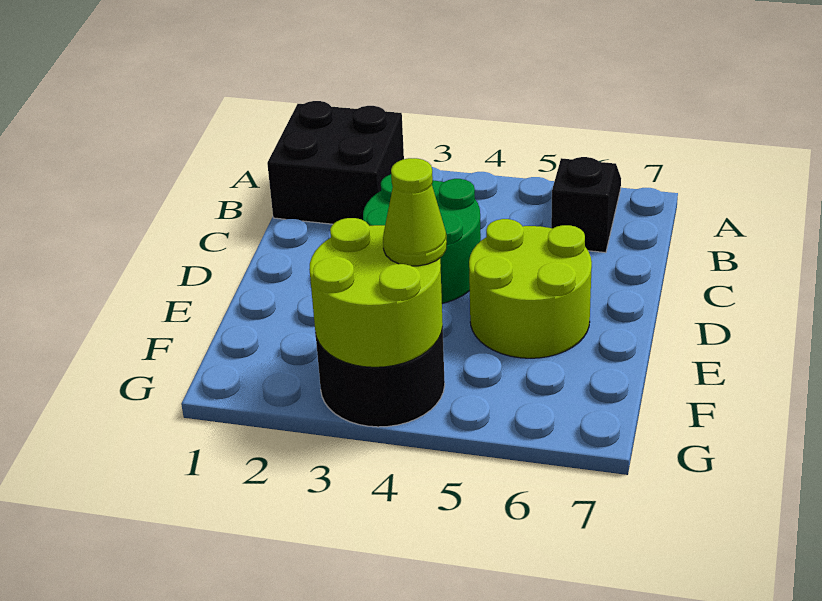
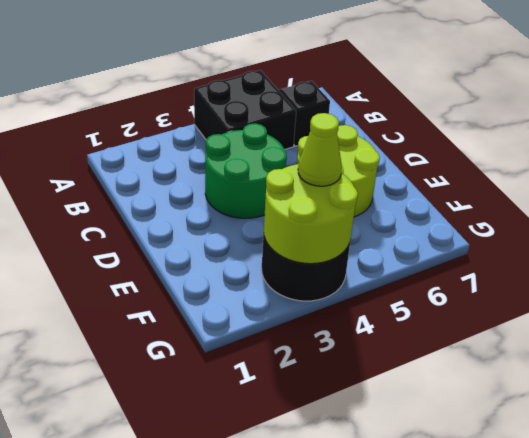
black 2x2 brick [267,101,404,224] -> black 2x2 brick moved to [194,70,296,149]

